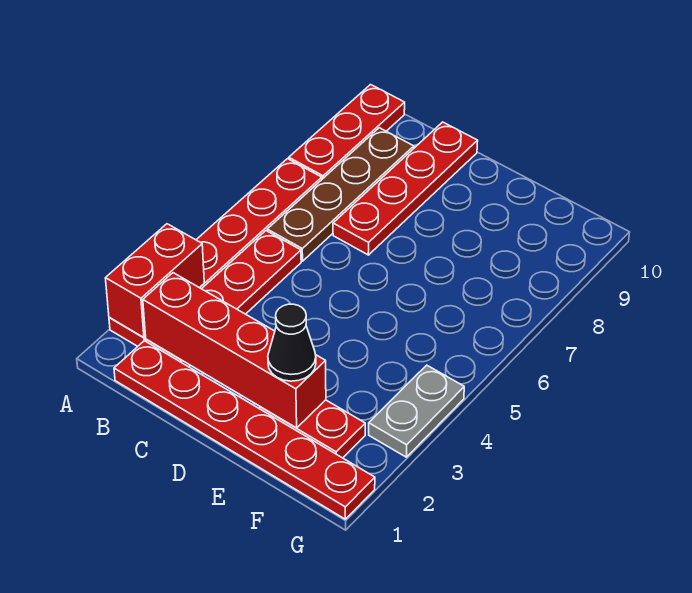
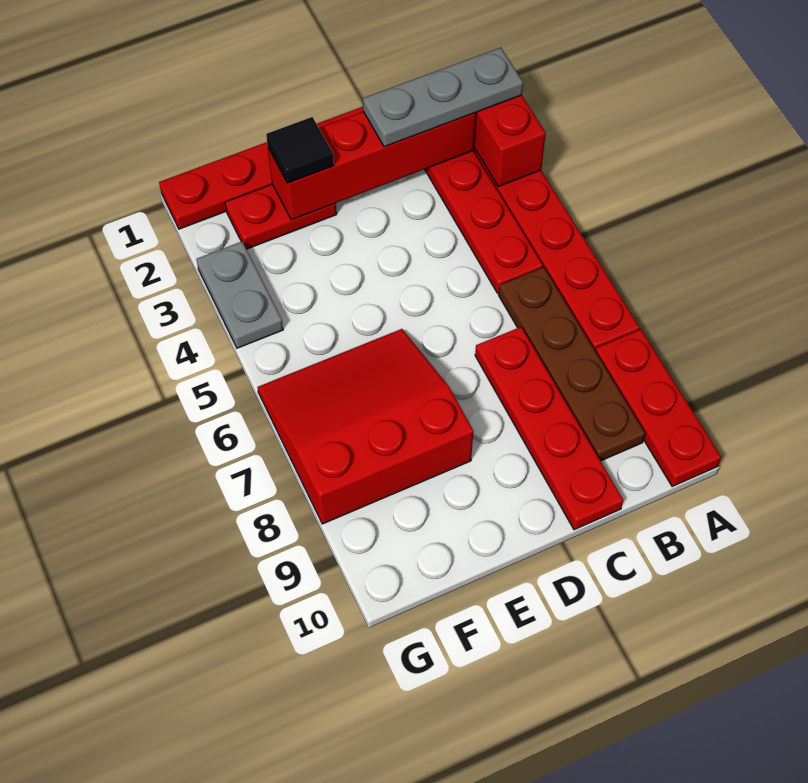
none -> grey 1x3 plate [363,48,523,147]
black 1x1 cone [268,304,316,381] -> black 1x1 tile [266,117,334,183]
none -> red 3x3 slope [258,329,473,524]

